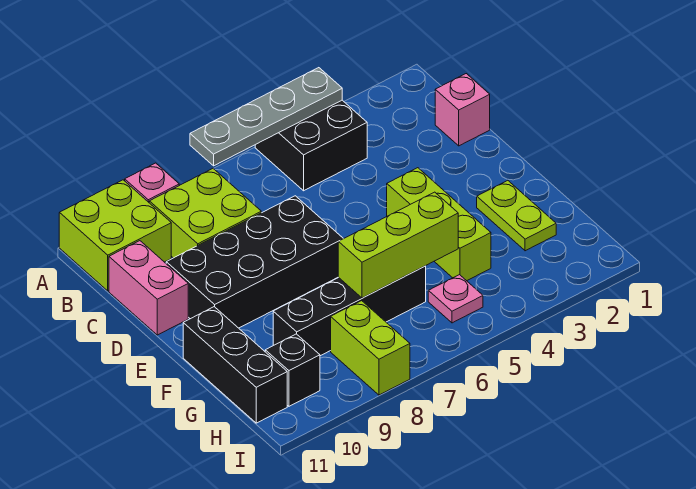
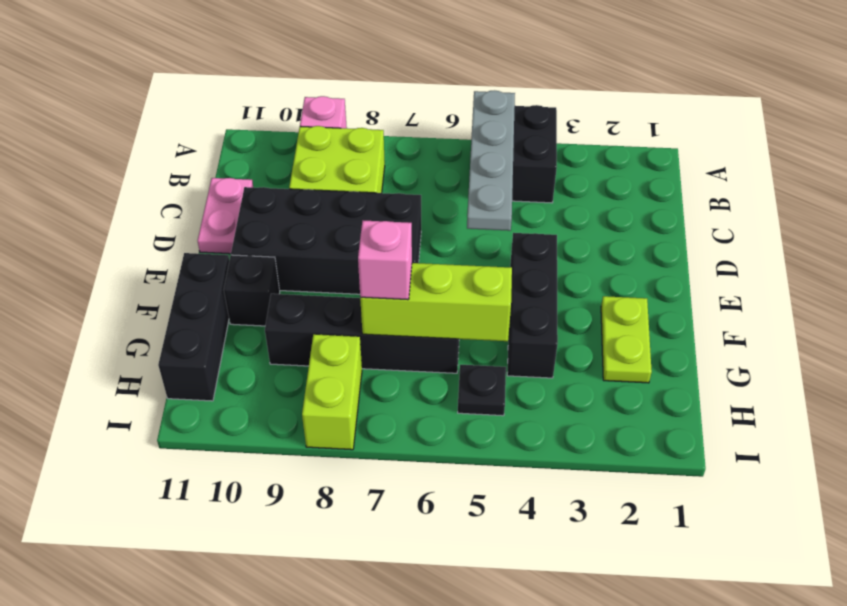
grey 1x4 plate [190,68,342,166] -> grey 1x4 plate turned to [467,91,515,231]
lime 2x2 brick [59,180,171,291] -> none
pink 1x1 brick [435,74,490,146] -> pink 1x1 brick moved to [358,220,412,300]
pink 1x2 brick [109,241,188,335] -> pink 1x2 plate [198,178,253,254]
lime 1x3 brick [387,168,491,281] -> black 1x3 brick [507,233,558,378]
pink 1x1 plate [428,275,483,323] -> black 1x1 plate [458,365,506,416]
black 1x1 brick [265,334,320,406] -> black 1x1 brick moved to [224,255,280,326]

